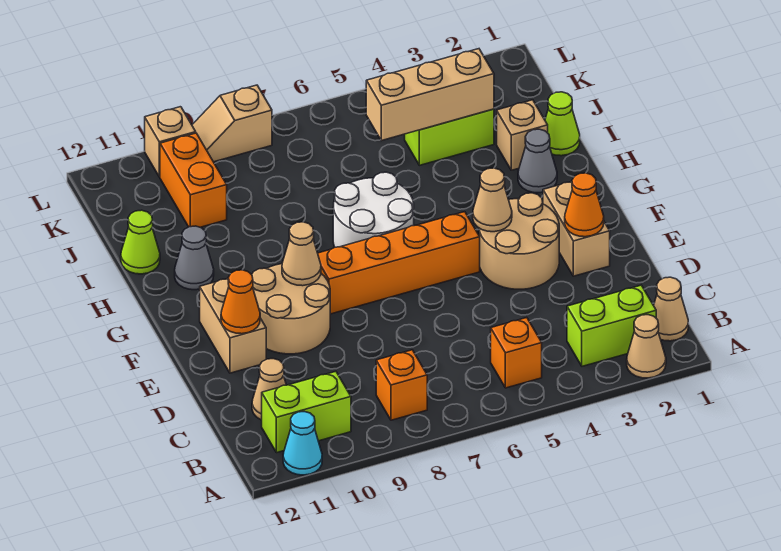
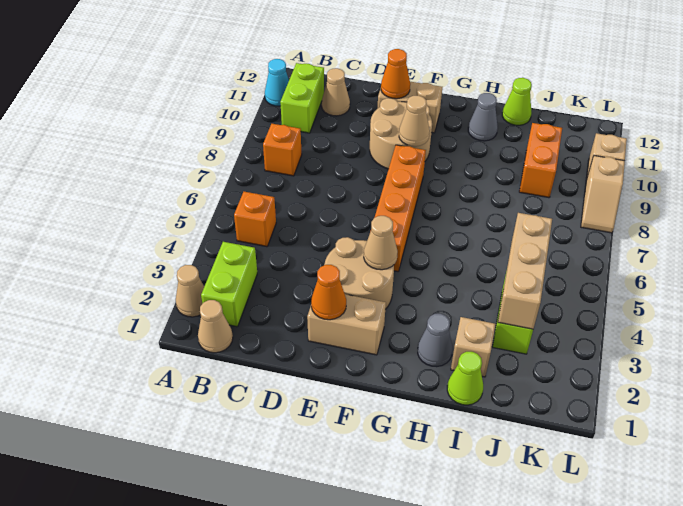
white 2x2 round brick [333,172,414,247] -> none
orange 1x2 brick [160,133,227,227] -> orange 1x2 brick turned to [519,123,562,198]
tan 1x2 slope [192,85,272,162] -> tan 1x2 slope turned to [581,155,625,233]

